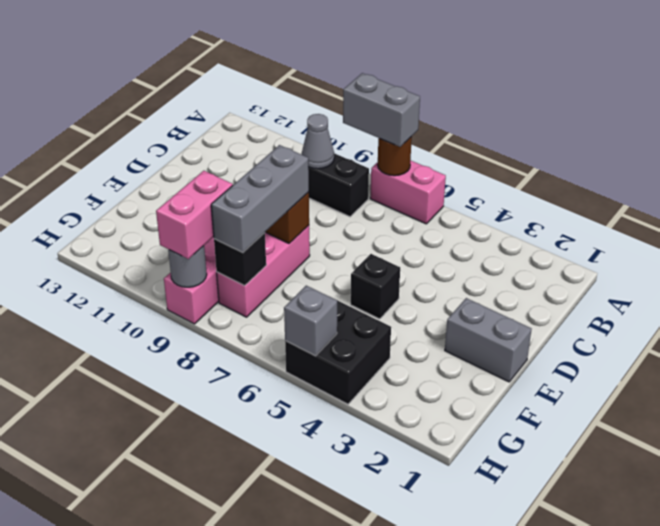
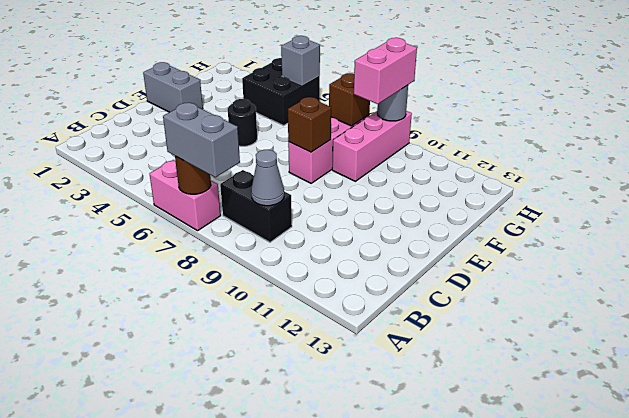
black 1x1 brick [351,254,400,319] -> black 1x1 round brick [228,99,257,146]
grey 1x3 brick [211,145,309,253] -> none
black 1x1 brick [214,233,266,286] -> brown 1x1 brick [329,73,370,126]

